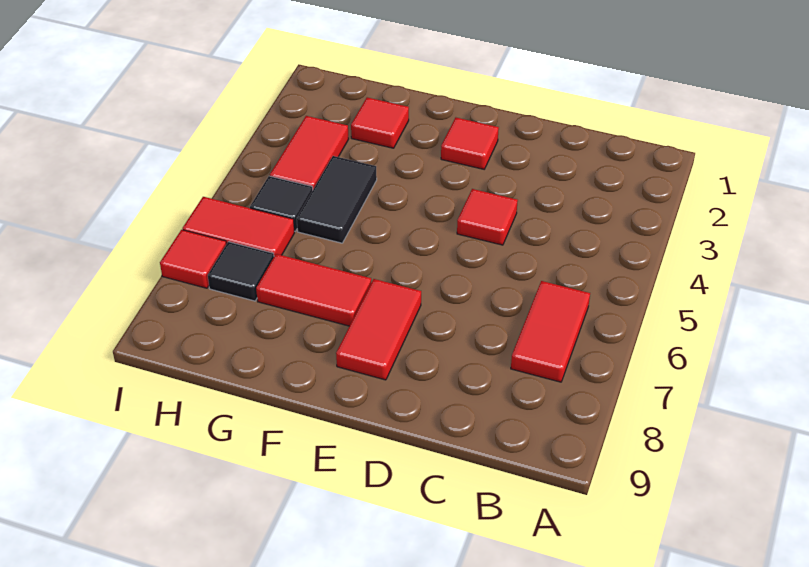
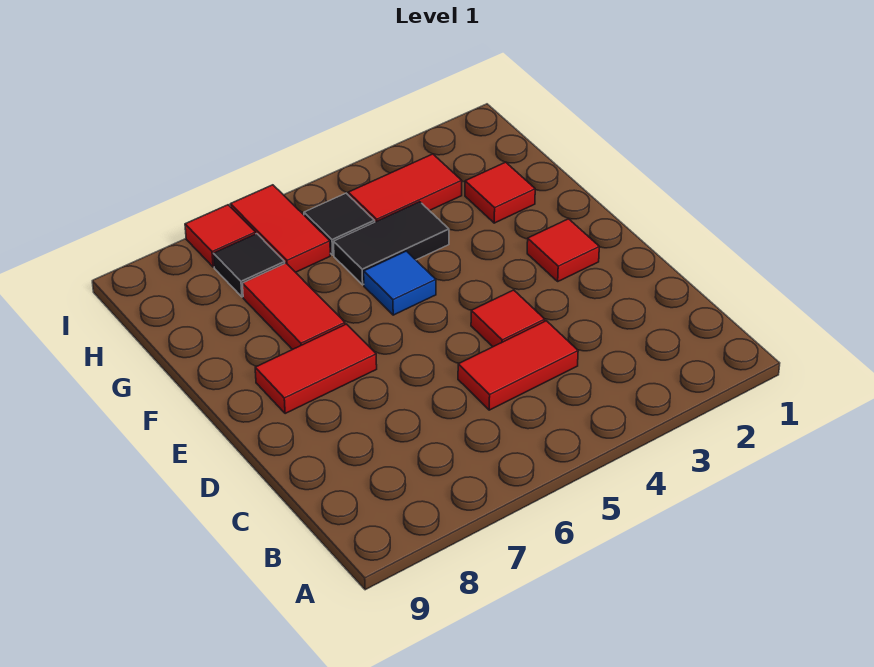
red 1x2 tile [511,281,590,382] -> red 1x2 tile moved to [458,321,578,410]
none -> blue 1x1 tile [364,251,436,315]

